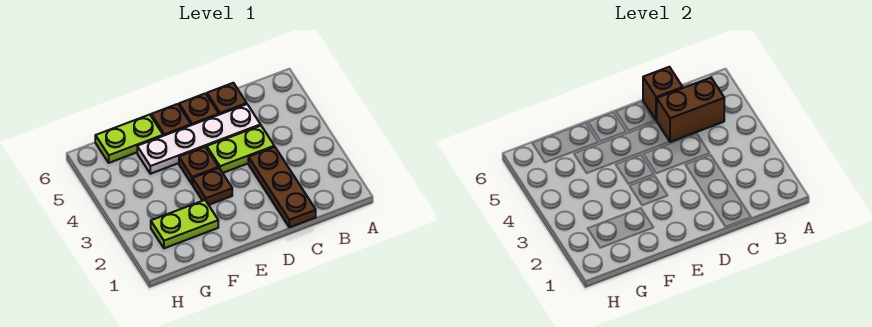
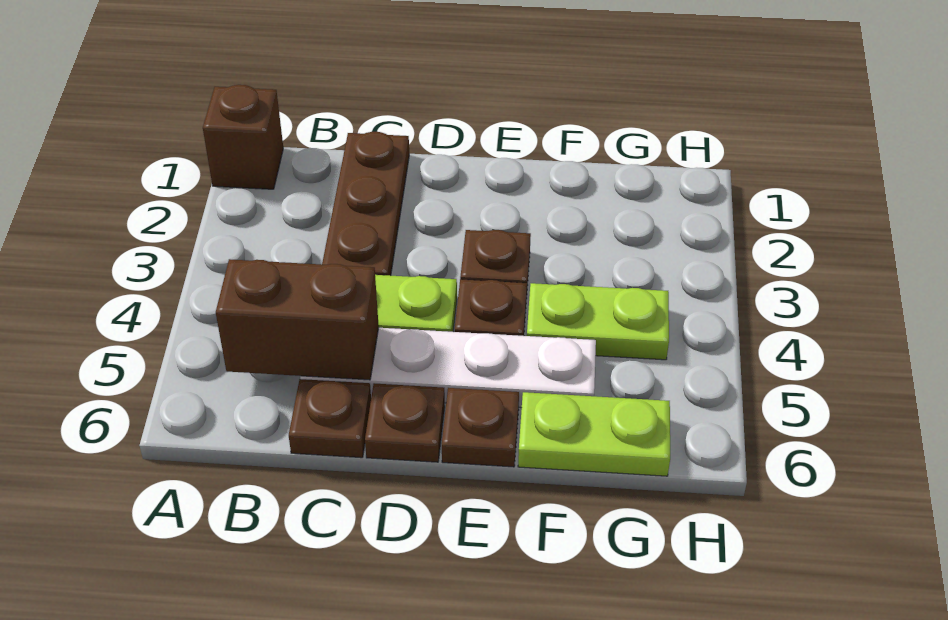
brown 1x1 brick [643,67,683,121] -> brown 1x1 brick moved to [203,85,283,189]
lime 1x2 plate [151,200,218,248] -> lime 1x2 plate moved to [527,283,669,360]

